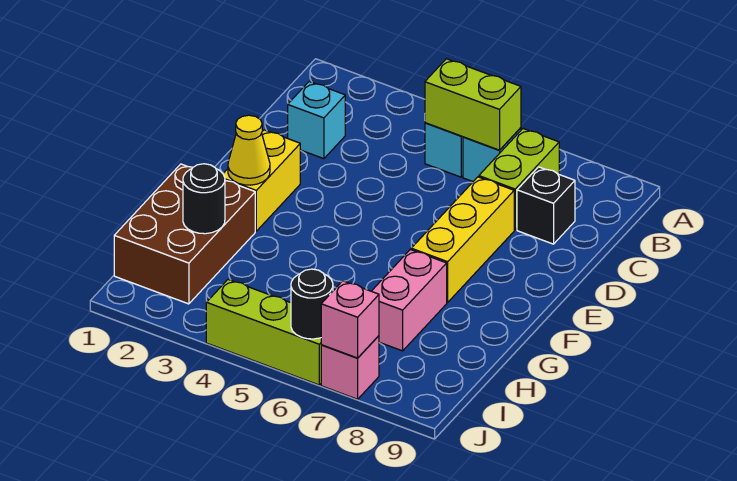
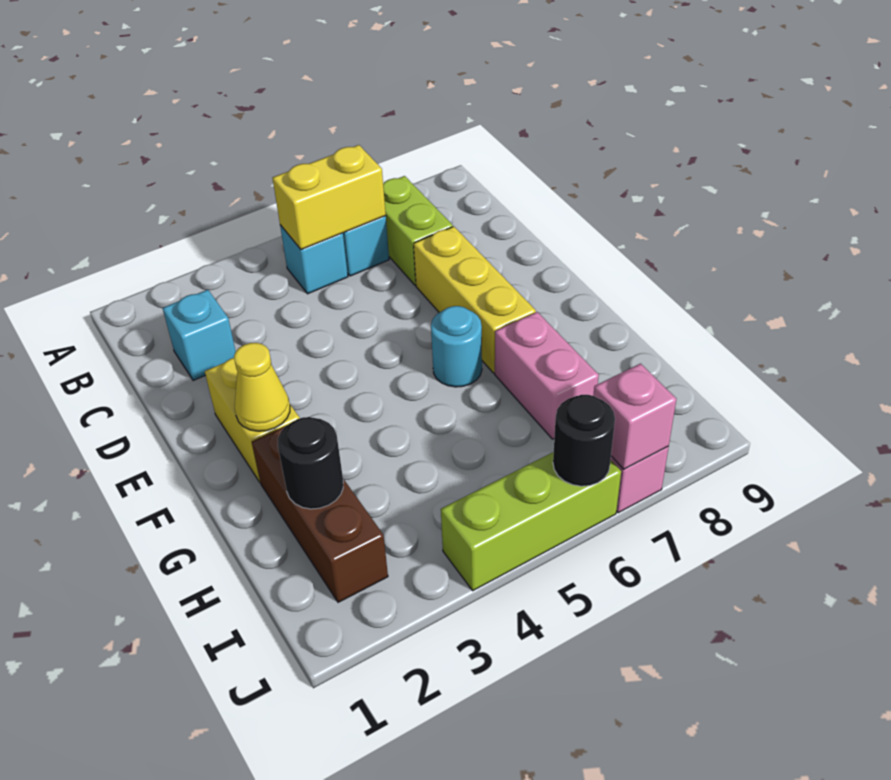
lime 1x2 brick [425,59,521,150] -> yellow 1x2 brick [273,145,386,250]
black 1x1 brick [517,167,575,244] -> none
none -> cyan 1x1 round brick [431,306,482,387]
brown 2x3 brick [114,164,255,304] -> brown 1x3 brick [252,426,388,602]

